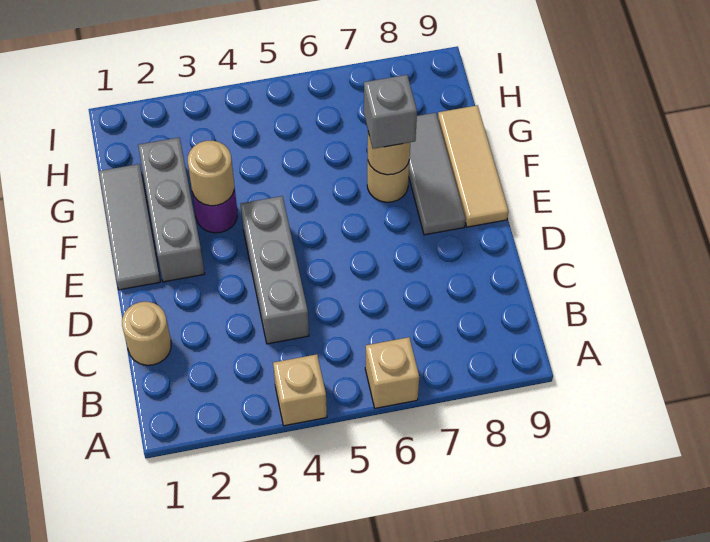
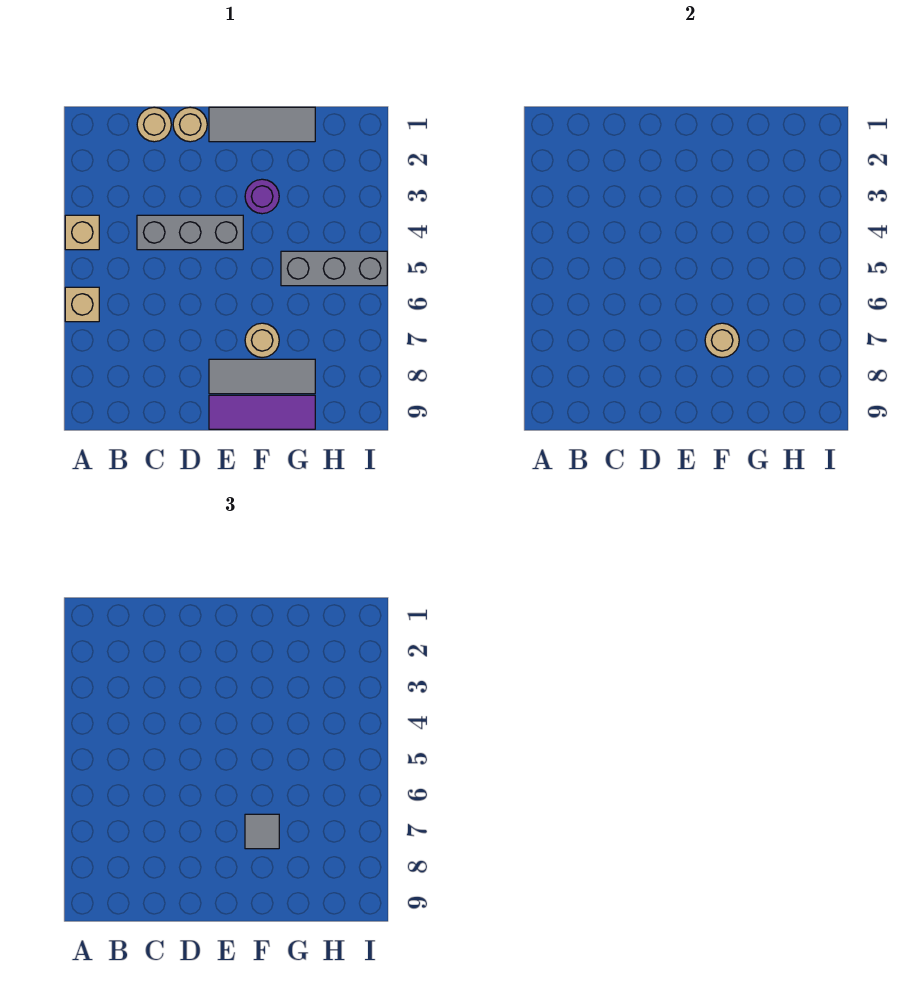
grey 1x3 brick [138,138,205,282] -> grey 1x3 brick moved to [281,251,387,286]
tan 1x3 tile [438,105,508,227] -> purple 1x3 tile [209,395,315,429]
tan 1x1 round brick [188,141,234,206] -> tan 1x1 round brick moved to [173,107,207,142]
grey 1x1 brick [364,75,417,149] -> grey 1x1 tile [245,814,279,849]

